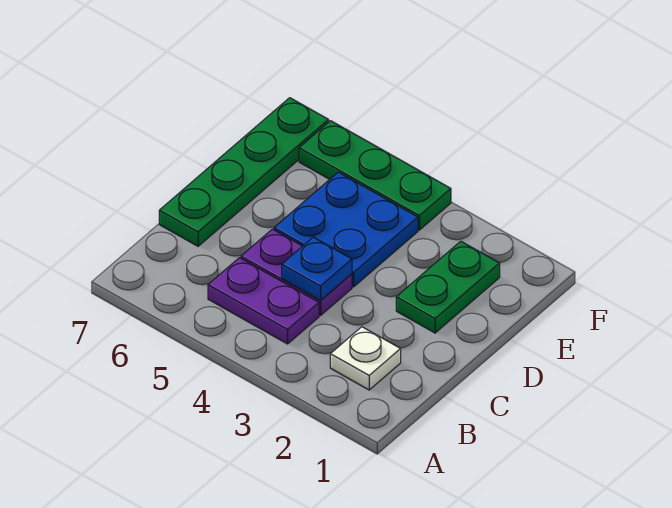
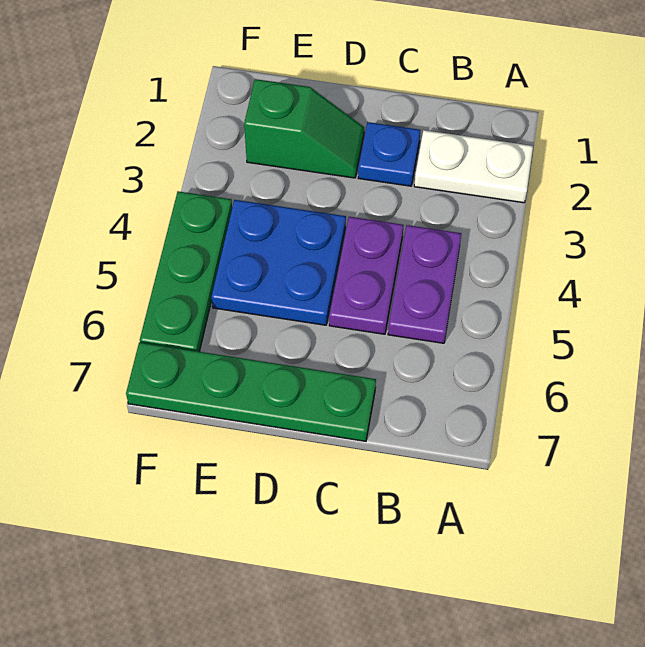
white 1x1 plate [330,327,401,390] -> white 1x2 plate [414,130,533,203]
blue 1x1 plate [282,237,352,300] -> blue 1x1 plate moved to [358,122,420,186]
green 1x2 plate [396,241,500,333] -> green 1x2 slope [244,79,364,178]

